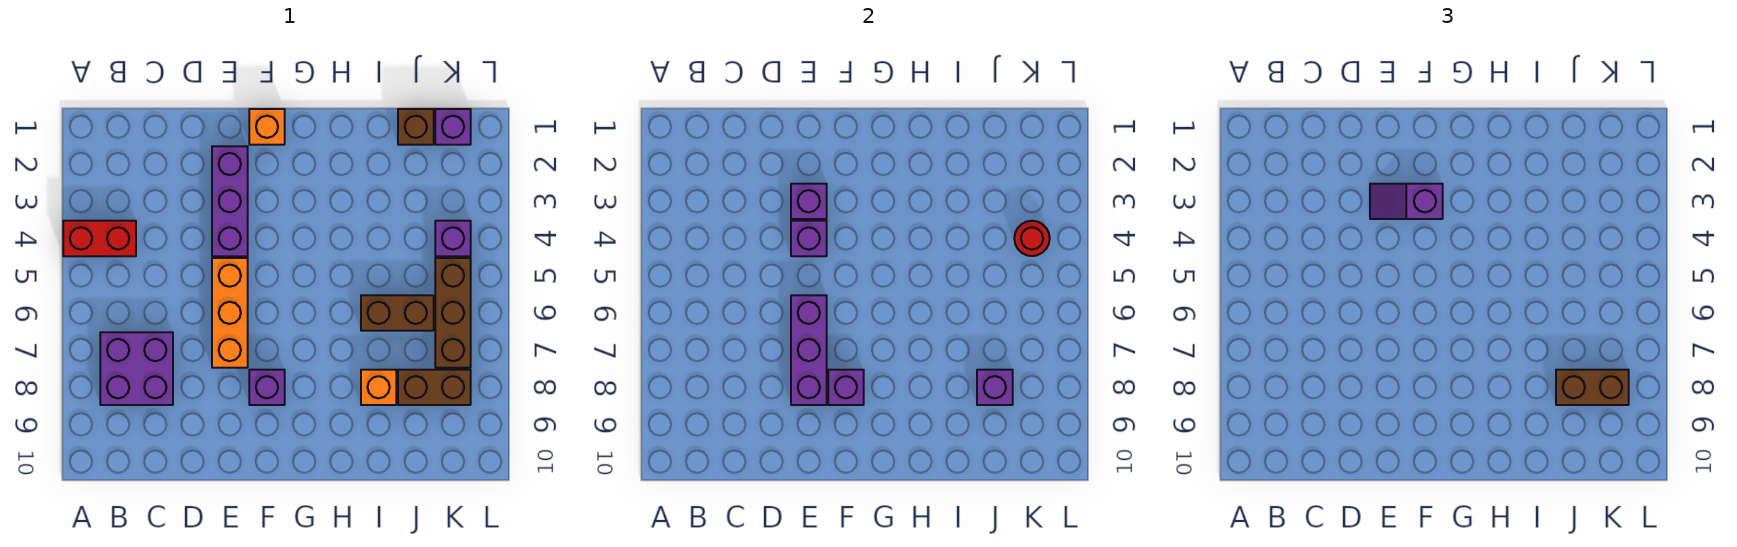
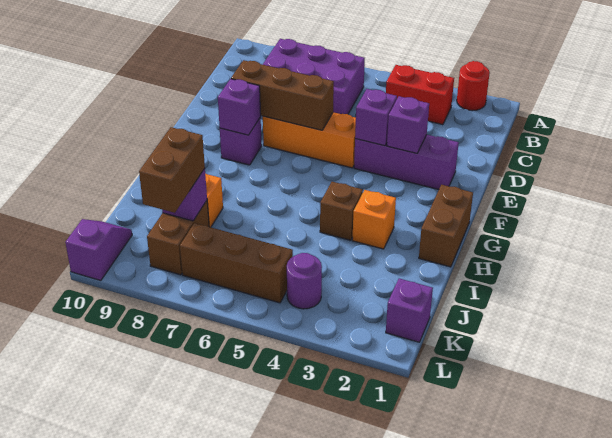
red 1x2 brick [63,221,136,256] -> red 1x2 brick turned to [386,65,454,125]
purple 2x2 brick [100,332,173,405] -> purple 2x3 brick [263,39,365,114]
purple 1x2 slope [1370,184,1443,219] -> purple 1x2 slope moved to [65,219,132,281]
purple 1x3 brick [791,295,827,405] -> brown 1x3 brick [231,60,334,130]
orange 1x1 brick [249,109,285,145] -> orange 1x1 brick moved to [352,190,396,249]
brown 1x2 brick [361,295,434,331] -> brown 1x2 brick moved to [419,185,473,267]
brown 1x1 brick [398,109,434,145] -> brown 1x1 brick moved to [320,182,363,240]
purple 1x1 brick [435,221,471,256] -> purple 1x1 round brick [287,253,322,309]
red 1x1 round brick [1014,221,1050,256] -> red 1x1 round brick moved to [457,61,490,111]

